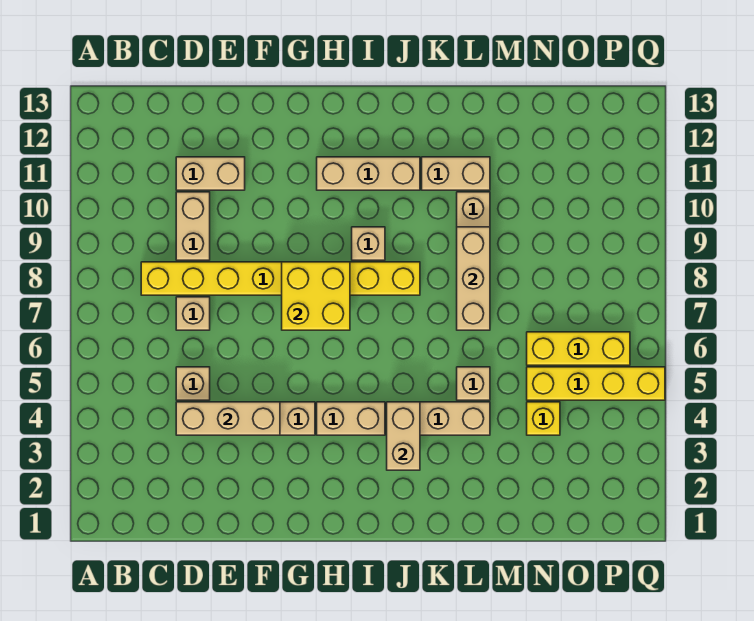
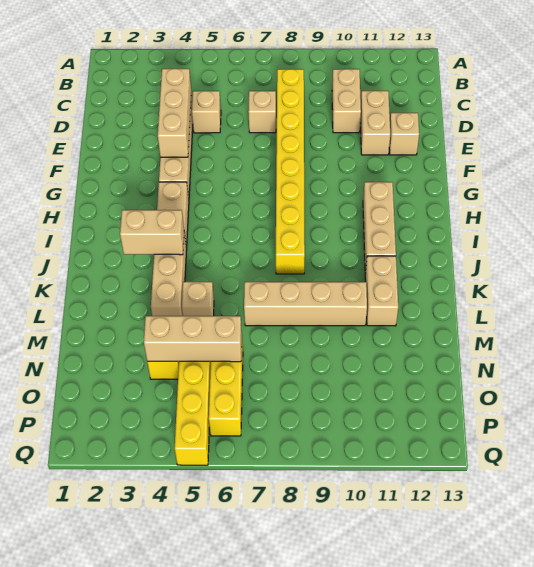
tan 1x2 brick [176,192,210,260] -> tan 1x2 brick turned to [332,69,361,133]
yellow 2x2 brick [282,262,350,330] -> none
tan 1x1 brick [352,227,385,260] -> tan 1x1 brick moved to [389,113,419,155]
tan 1x3 brick [457,227,490,330] -> tan 1x3 brick moved to [144,316,242,362]

